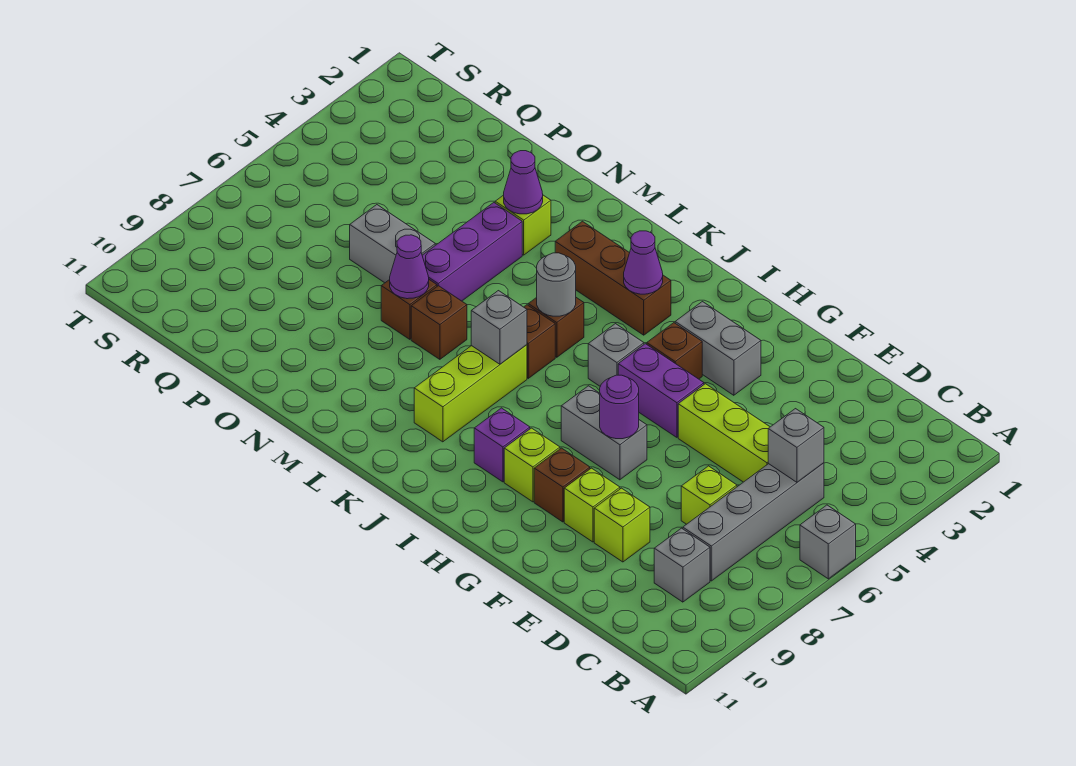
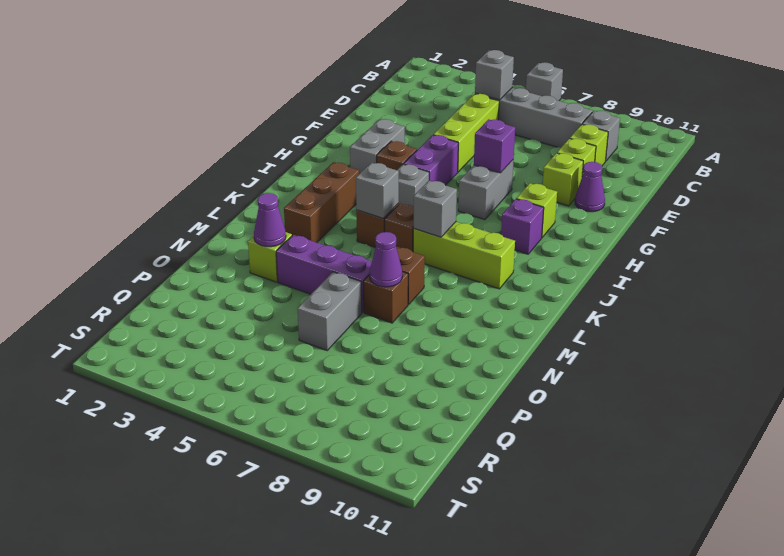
lime 1x1 brick [681,466,737,524] -> lime 1x1 brick moved to [570,124,608,166]
purple 1x1 round brick [600,375,639,439] -> purple 1x1 brick [474,119,515,173]
brown 1x1 brick [534,448,590,522] -> none
purple 1x1 cone [624,231,663,294] -> purple 1x1 cone moved to [575,162,605,212]
grey 1x1 round brick [537,253,576,316] -> grey 1x1 brick [356,163,399,218]

